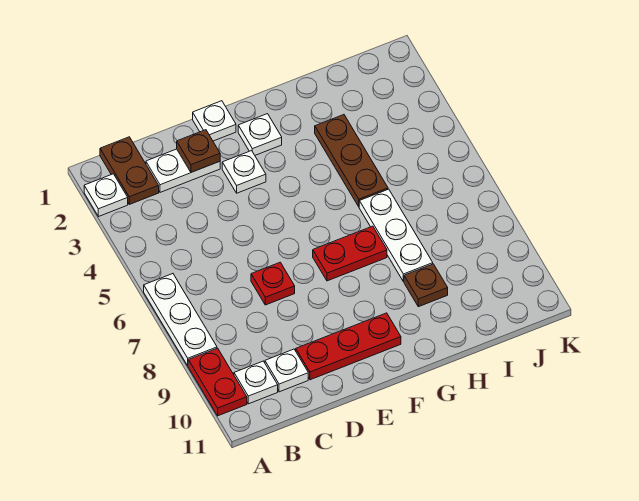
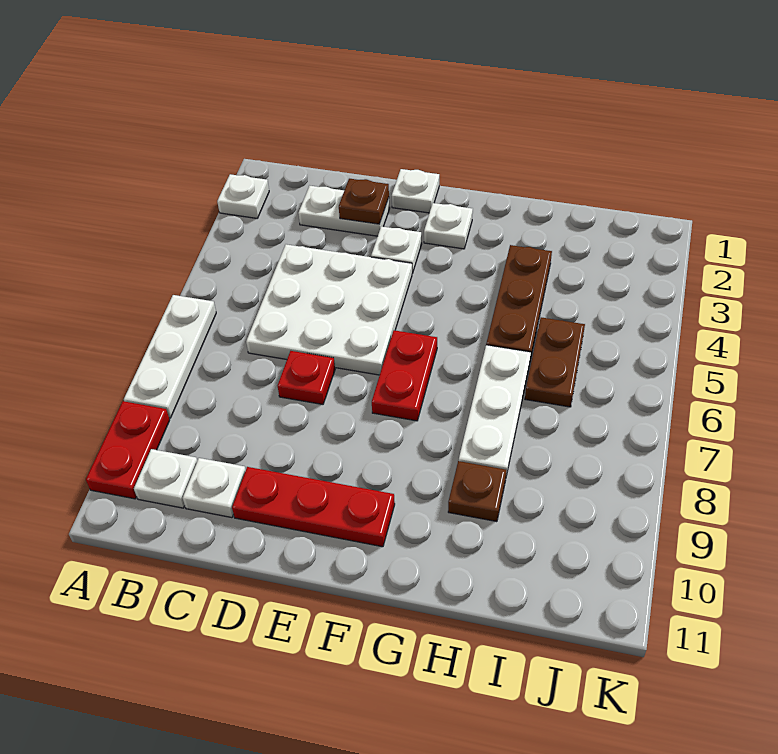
brown 1x2 plate [100,137,159,204] -> brown 1x2 plate moved to [525,317,585,407]
none -> white 3x3 plate [246,244,412,375]
red 1x2 plate [313,226,387,281] -> red 1x2 plate turned to [372,330,437,421]

